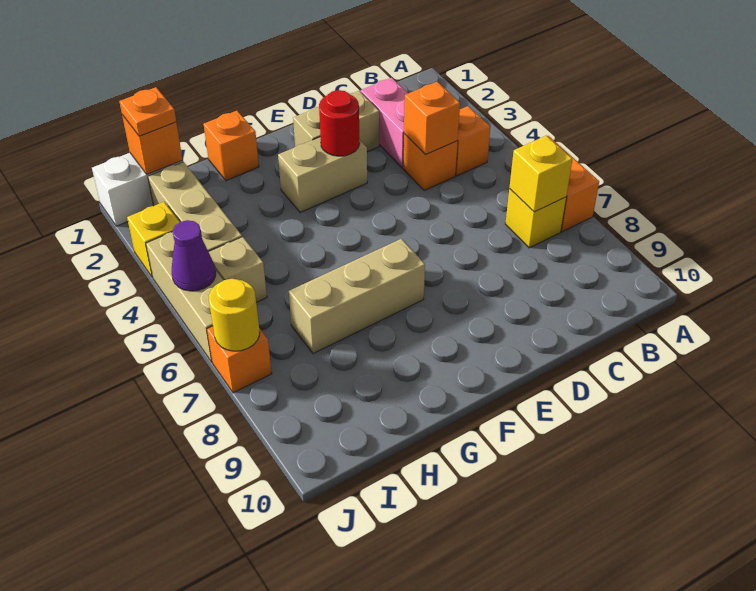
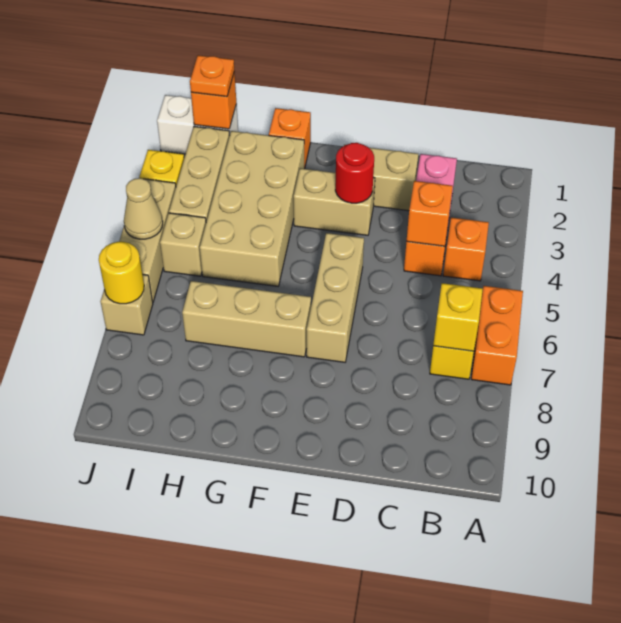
none -> tan 1x3 brick [307,233,364,362]
none -> tan 2x4 brick [200,131,305,286]
purple 1x1 cone [172,220,216,291] -> tan 1x1 cone [124,178,163,239]
orange 1x1 brick [207,326,272,393] -> tan 1x1 brick [100,275,153,335]

